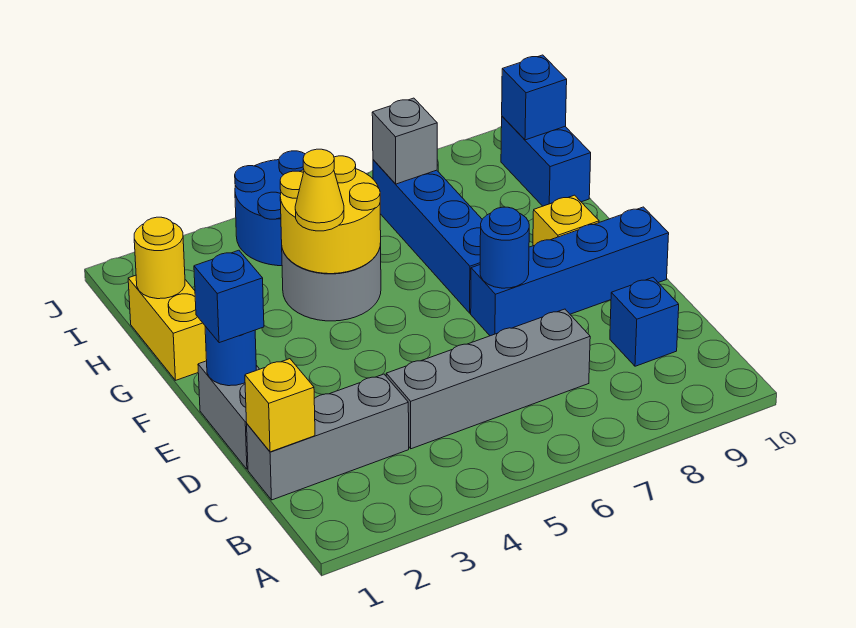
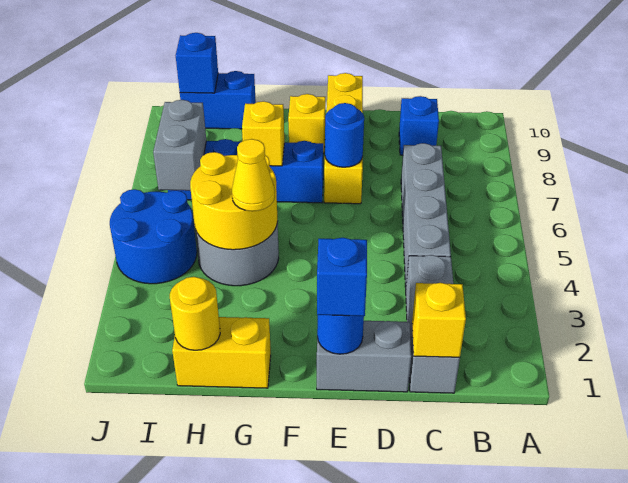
blue 1x4 brick [471,207,669,336] -> yellow 1x4 brick [324,73,363,204]
none -> yellow 1x1 brick [242,101,284,166]
grey 1x1 brick [372,98,437,184] -> grey 1x2 brick [153,100,206,191]

